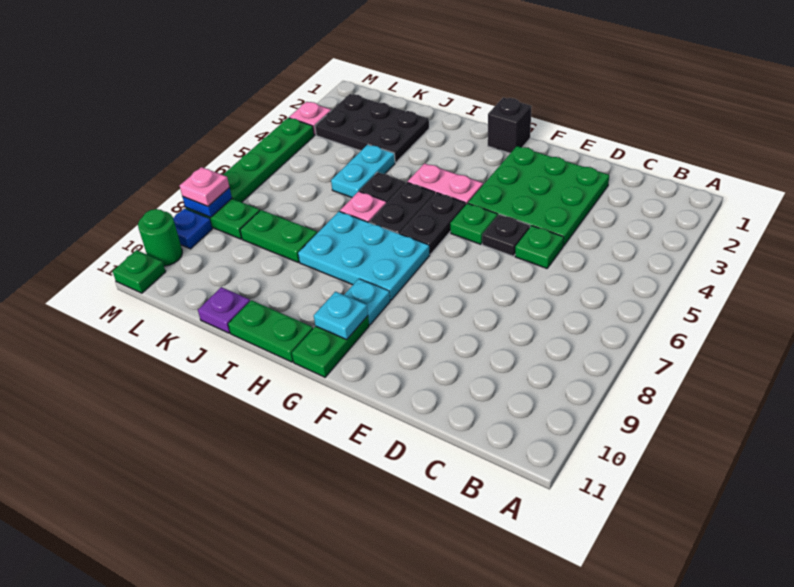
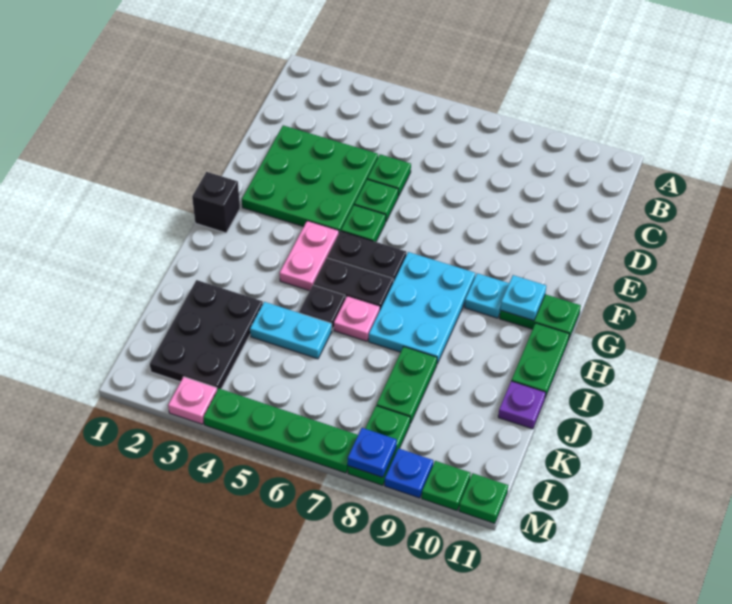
black 1x1 plate [482,214,530,256] -> green 1x1 plate [354,179,398,221]
pink 1x1 plate [180,167,230,206] -> none
green 1x1 round brick [138,209,182,266] -> green 1x1 plate [422,461,471,511]

